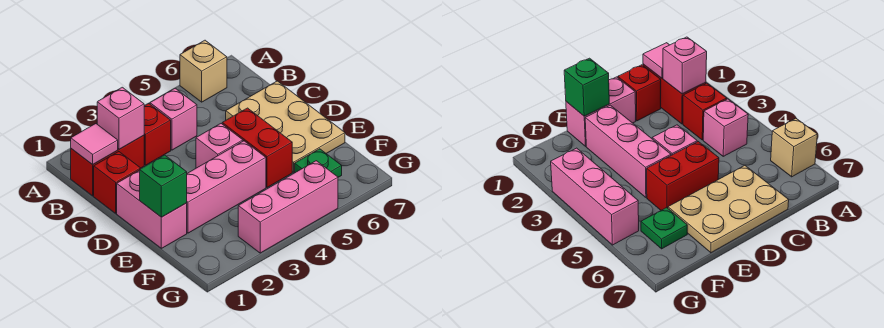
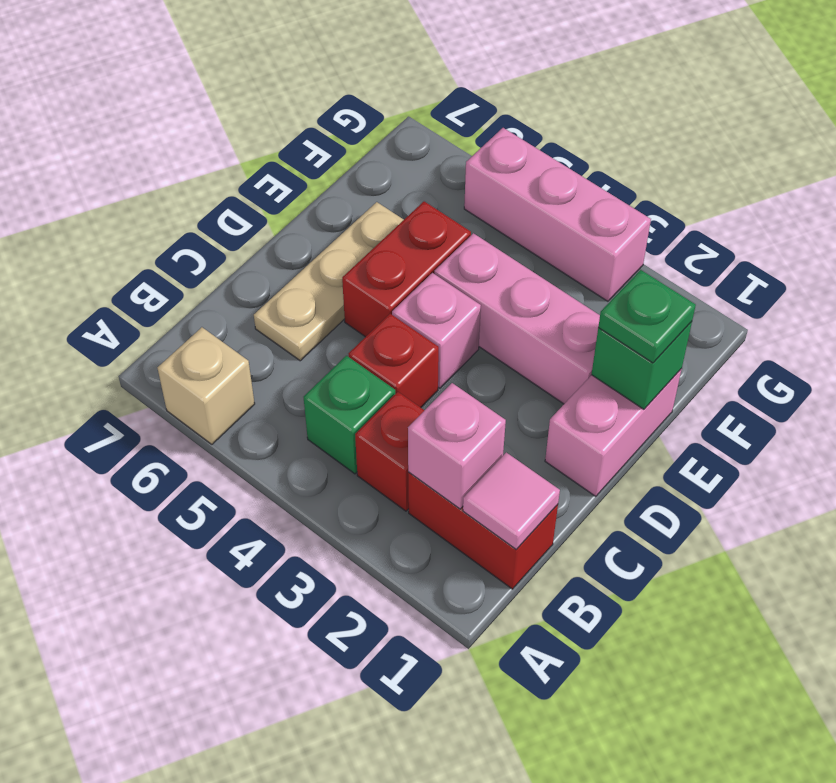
pink 1x1 brick [150,88,197,150] -> green 1x1 brick [304,356,395,474]
red 1x1 brick [94,152,141,213] -> red 1x1 brick moved to [349,314,439,408]
tan 2x3 plate [226,81,345,172] -> tan 1x3 plate [254,202,404,361]
green 1x1 plate [295,149,342,177] -> green 1x1 plate moved to [598,270,696,363]

